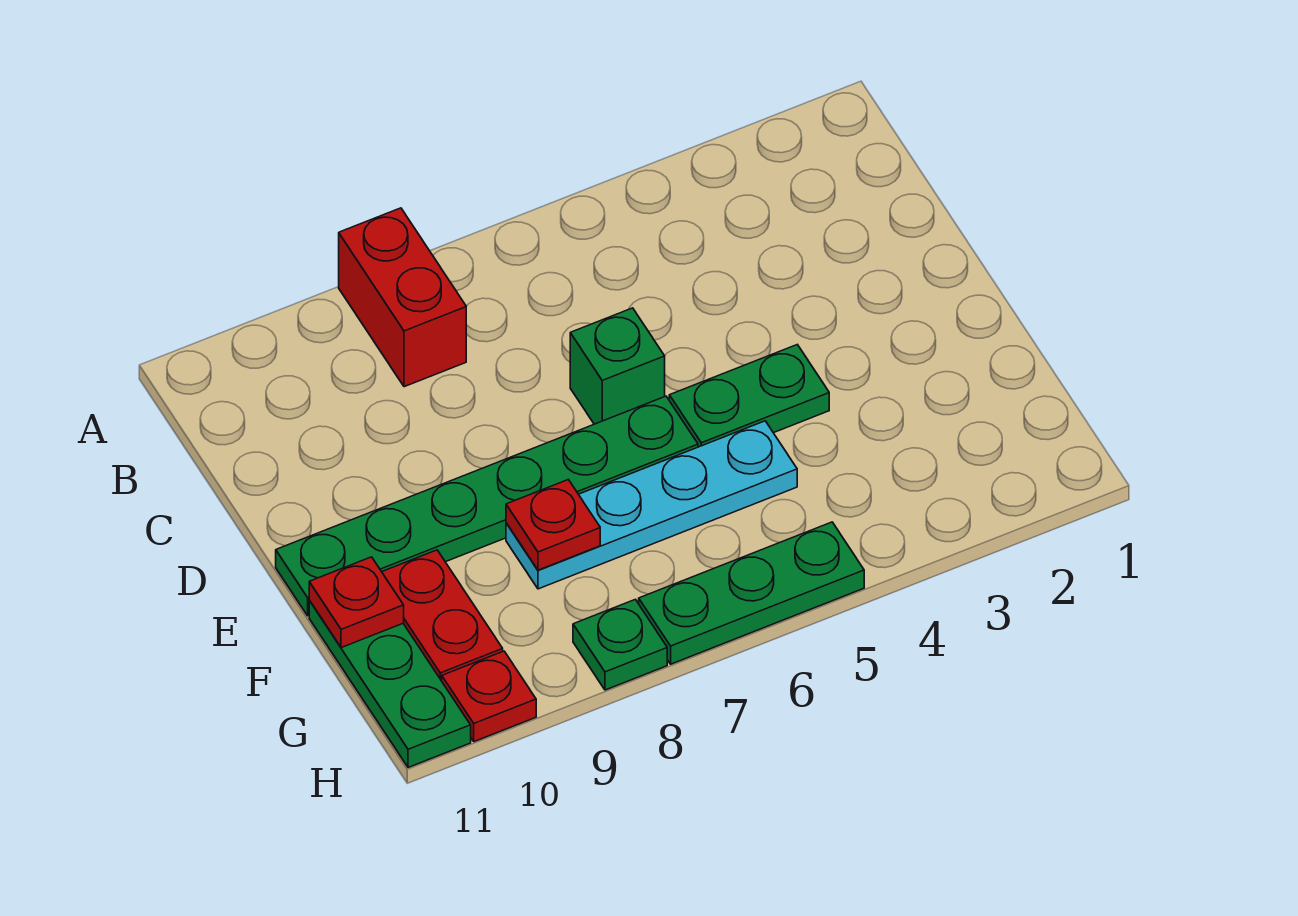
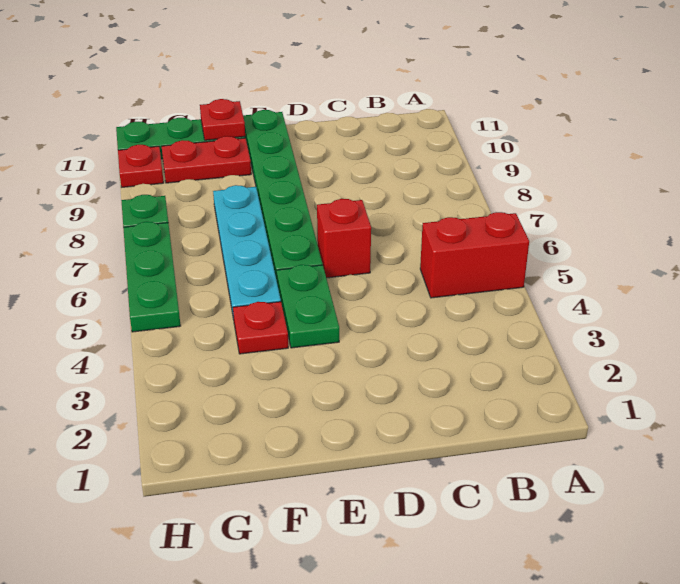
red 1x2 brick [339,208,466,387] -> red 1x2 brick moved to [420,212,529,298]
green 1x1 brick [570,308,665,424] -> red 1x1 brick [317,199,371,278]
red 1x1 plate [506,480,600,570] -> red 1x1 plate moved to [233,302,288,354]

